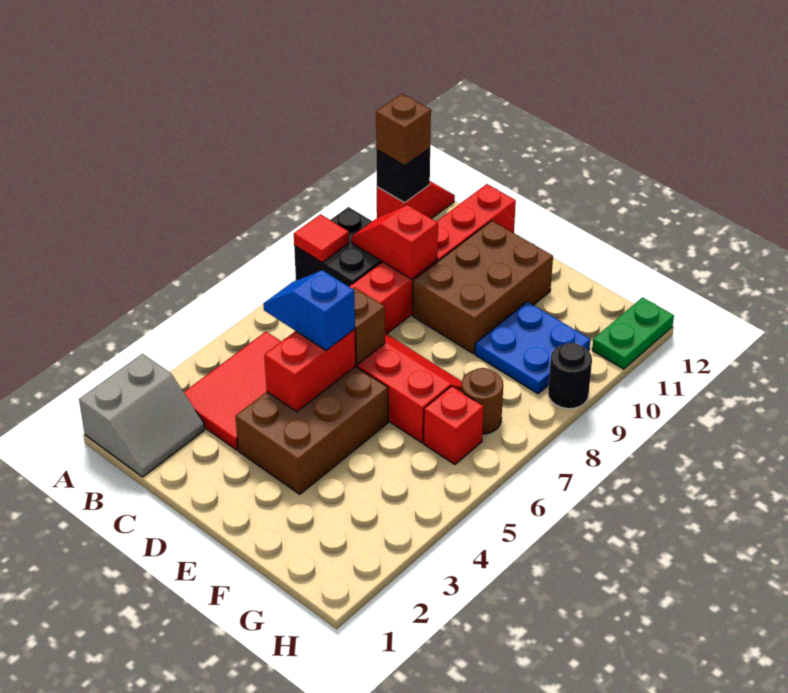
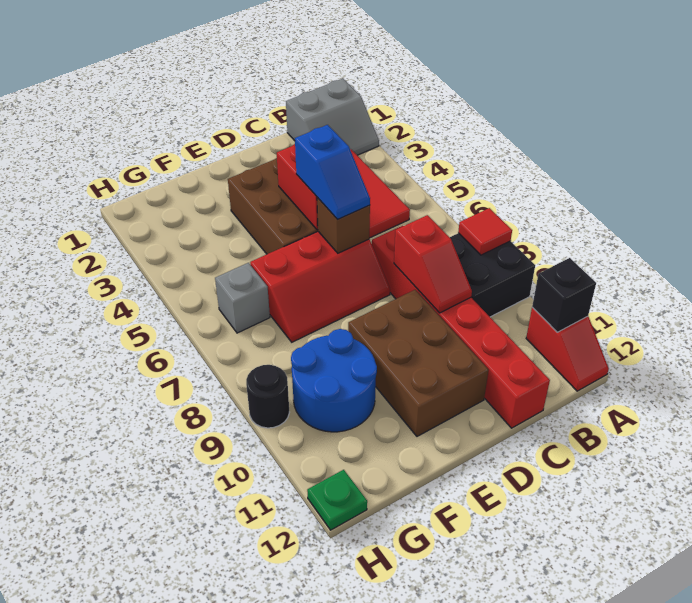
grey 2x2 slope [79,354,205,477] -> grey 2x2 slope turned to [286,79,379,155]
brown 1x1 brick [376,94,431,165] -> none
red 1x2 slope [352,205,438,279] -> red 1x2 slope turned to [394,215,472,313]
blue 1x2 slope [263,270,355,350] -> blue 1x2 slope turned to [295,125,370,219]
blue 2x2 plate [475,302,590,394] -> blue 2x2 round brick [291,329,377,432]
red 1x1 brick [424,386,484,465] -> grey 1x1 brick [215,263,270,333]
brown 1x1 round brick [461,368,503,434] -> none
green 1x2 plate [592,298,674,369] -> green 1x1 plate [307,470,367,530]

